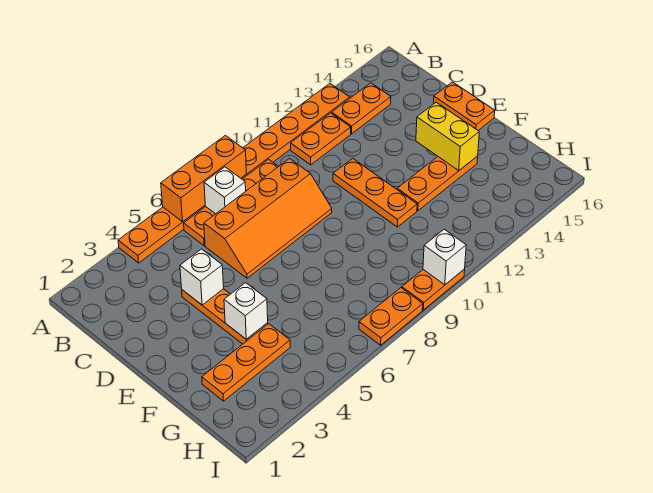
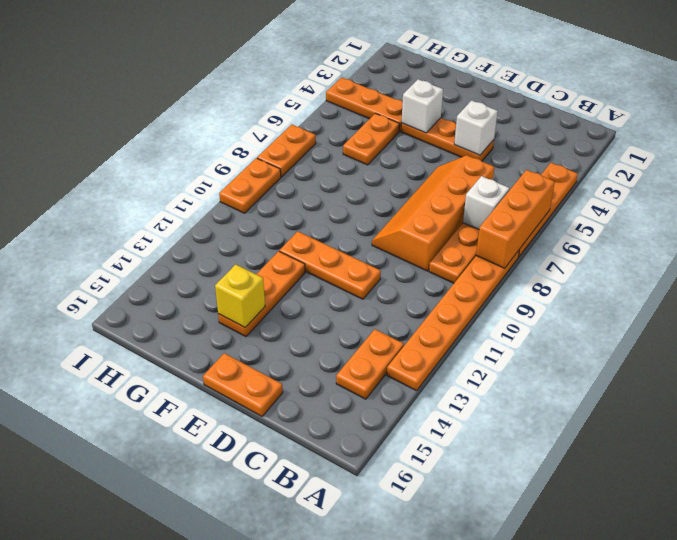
orange 1x2 plate [291,113,351,165] -> orange 1x2 plate moved to [343,113,399,165]
yellow 1x2 brick [416,102,479,170] -> yellow 1x1 brick [215,264,265,327]
orange 1x3 plate [202,324,290,401] -> orange 1x3 plate turned to [326,78,403,131]
white 1x1 brick [423,229,466,285] -> none

